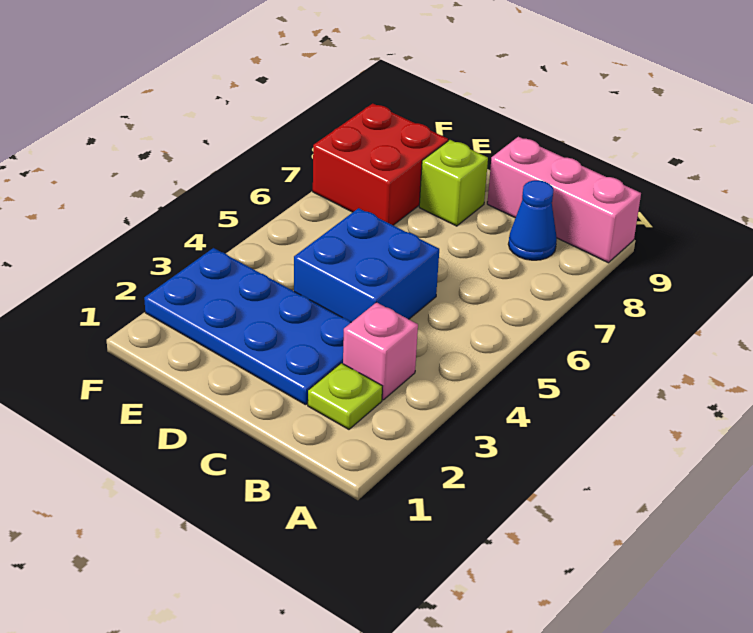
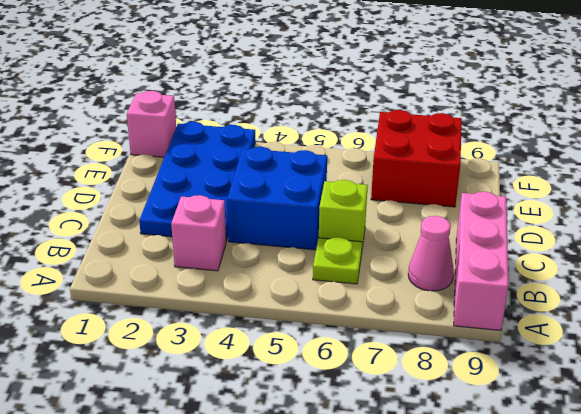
lime 1x1 plate [308,363,383,429] -> lime 1x1 plate moved to [313,237,362,284]
blue 1x1 cone [508,180,557,260] -> pink 1x1 cone [408,216,454,291]
lime 1x1 brick [419,140,488,226] -> lime 1x1 brick moved to [319,180,368,254]
none -> pink 1x1 brick [127,91,176,157]

